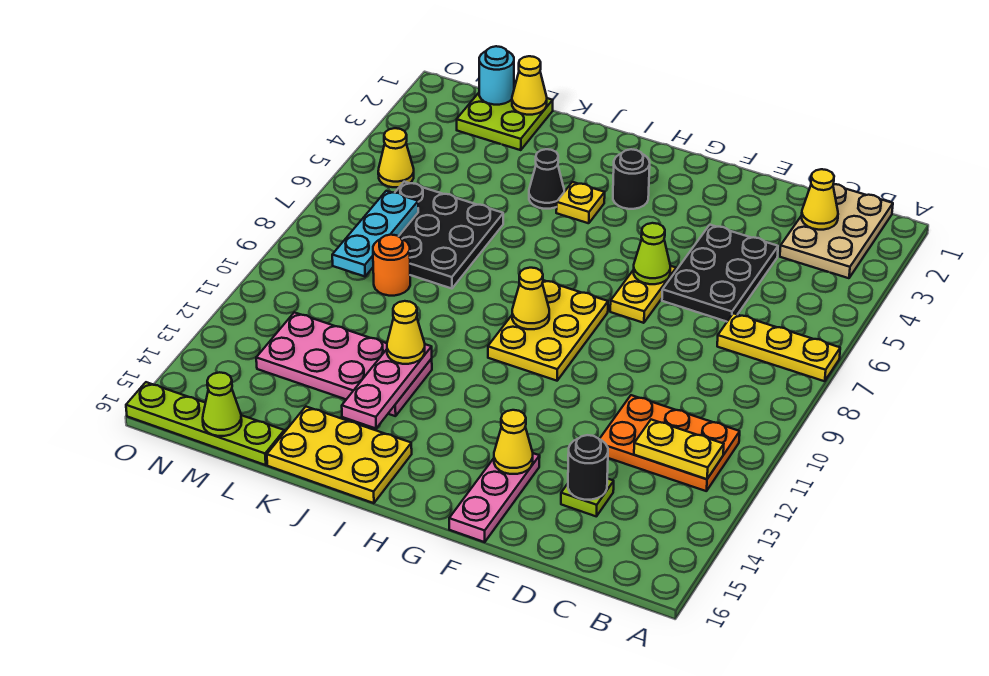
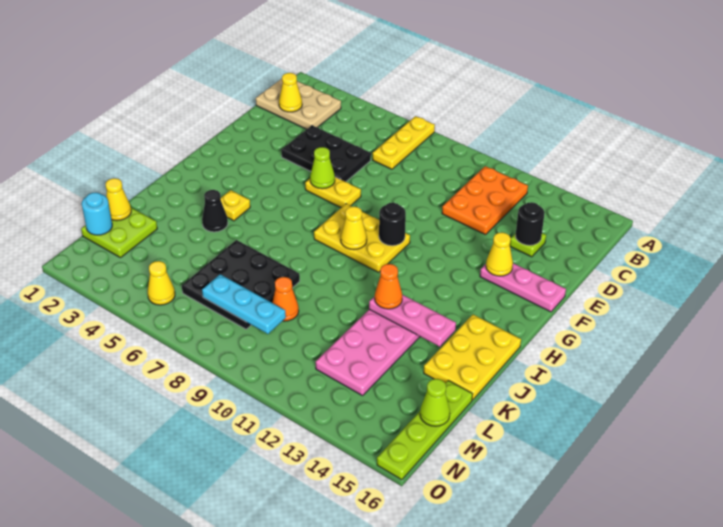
yellow 1x2 plate [634,420,724,479] -> none
black 1x1 round brick [613,149,650,209] -> black 1x1 round brick moved to [379,203,406,246]
yellow 1x1 cone [387,301,425,364] -> orange 1x1 cone [375,264,402,309]
orange 1x1 round brick [373,235,410,296] -> orange 1x1 cone [272,277,299,321]

